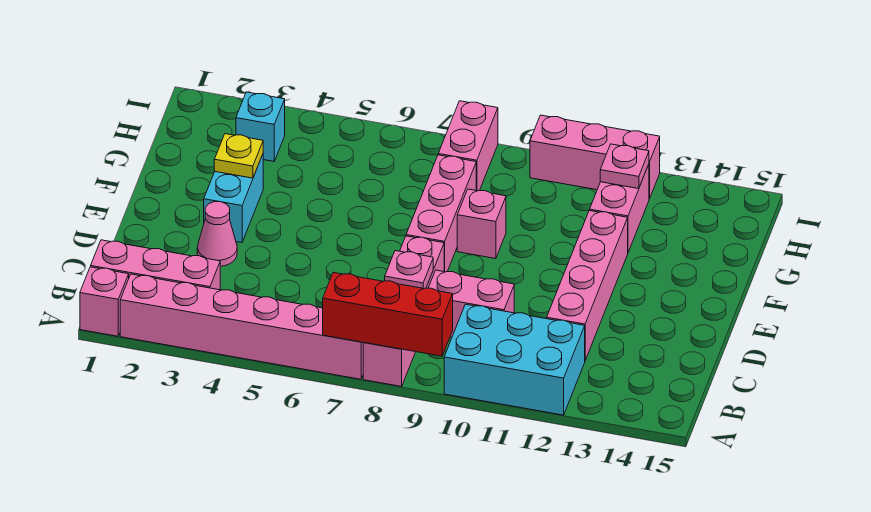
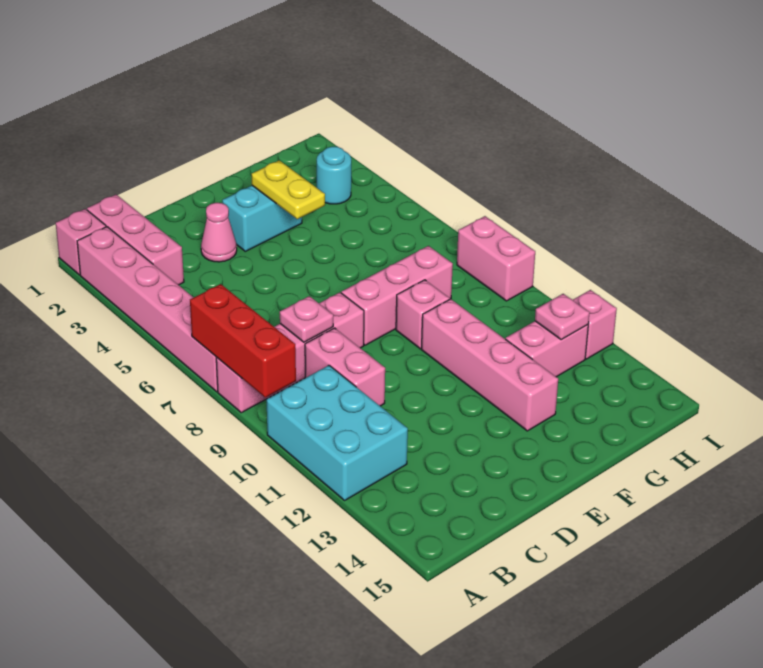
pink 1x4 brick [547,211,628,360] -> pink 1x4 brick turned to [421,299,558,431]
yellow 1x1 plate [214,134,263,178] -> yellow 1x2 plate [252,160,325,219]
cyan 1x1 brick [236,92,285,161] -> cyan 1x1 round brick [317,146,351,204]
pink 1x2 brick [438,101,498,191] -> pink 1x2 brick turned to [457,216,535,301]
pink 1x3 brick [530,115,660,199] -> pink 1x1 brick [573,290,617,359]

